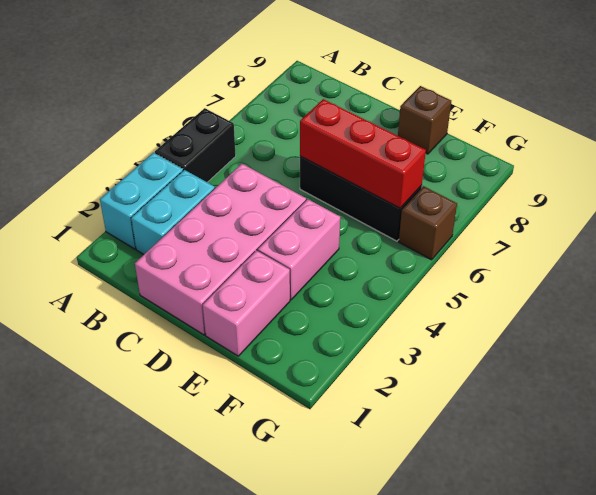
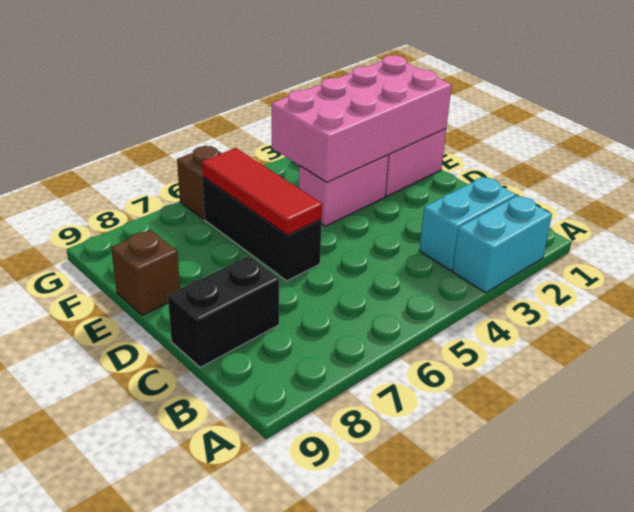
black 1x2 brick [155,108,236,182] -> black 1x2 brick moved to [168,256,279,367]
pink 2x4 brick [135,164,306,335] -> pink 2x4 brick moved to [272,55,452,182]
red 1x3 brick [300,99,426,208] -> red 1x3 tile [202,148,322,235]

